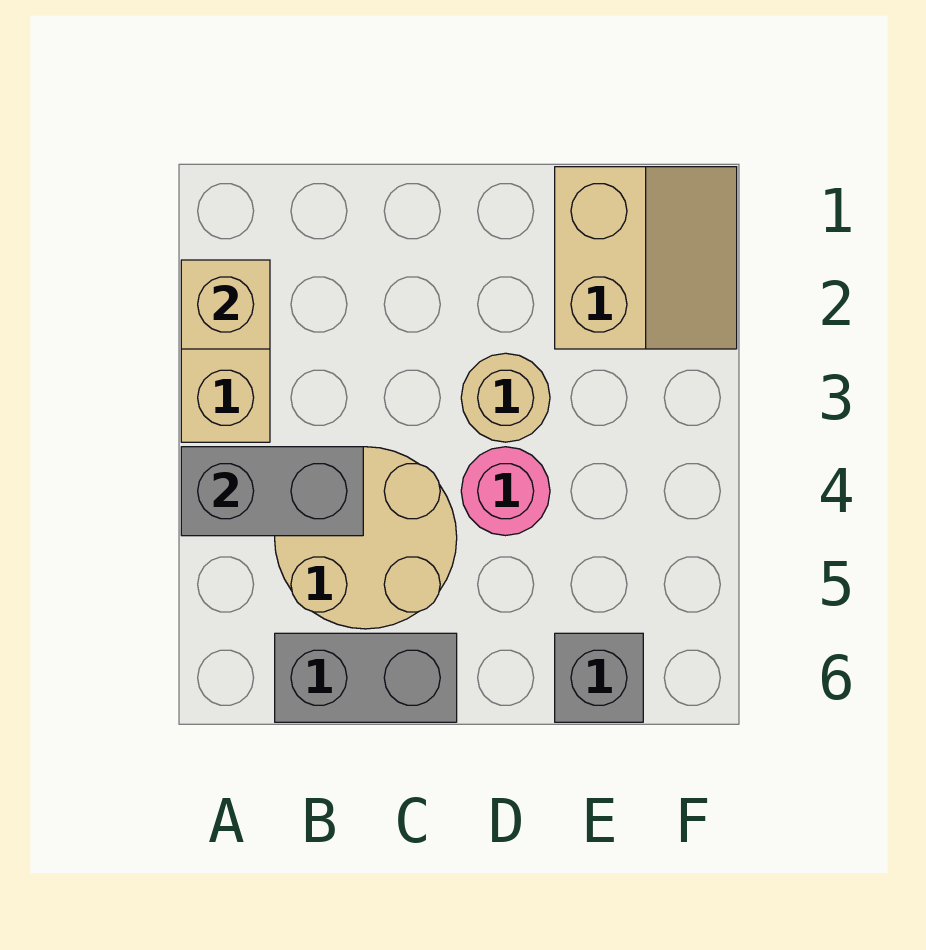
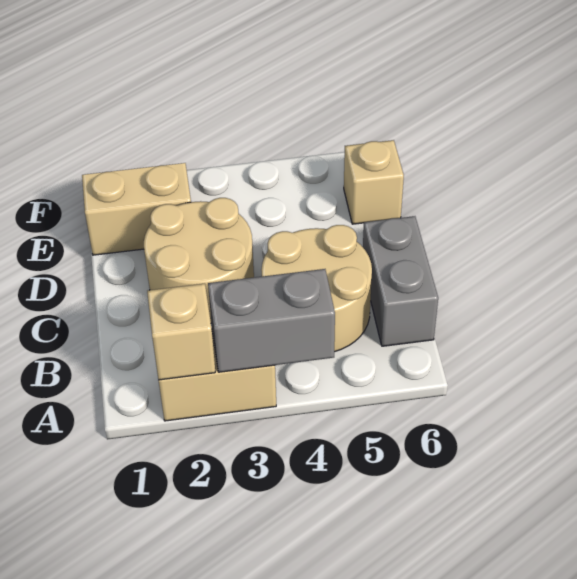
grey 1x2 brick [181,447,363,536] -> grey 1x2 brick turned to [208,269,335,372]
tan 1x1 round brick [461,353,550,442] -> tan 2x2 round brick [144,198,254,321]
pink 1x1 round brick [461,447,550,536] -> none
grey 1x1 brick [555,633,643,722] -> tan 1x1 brick [344,140,404,224]

